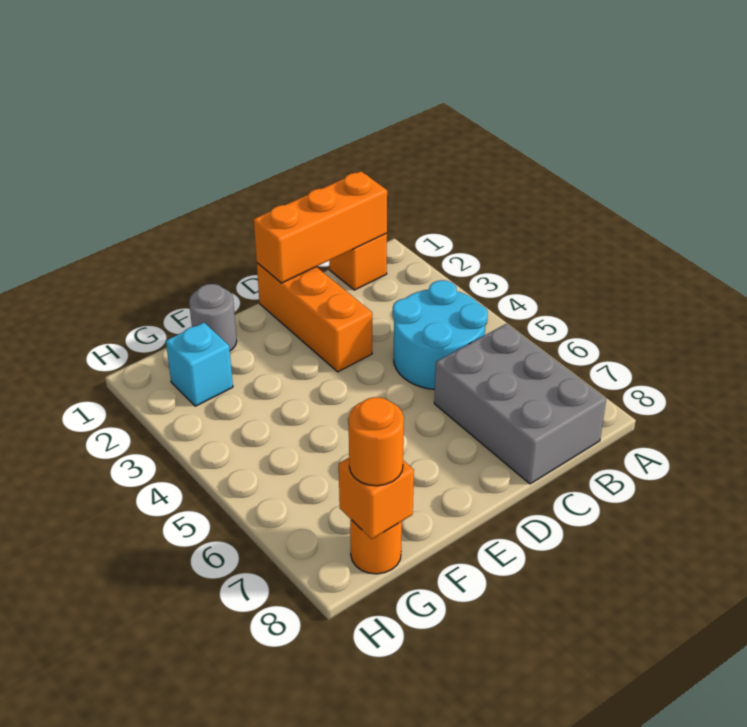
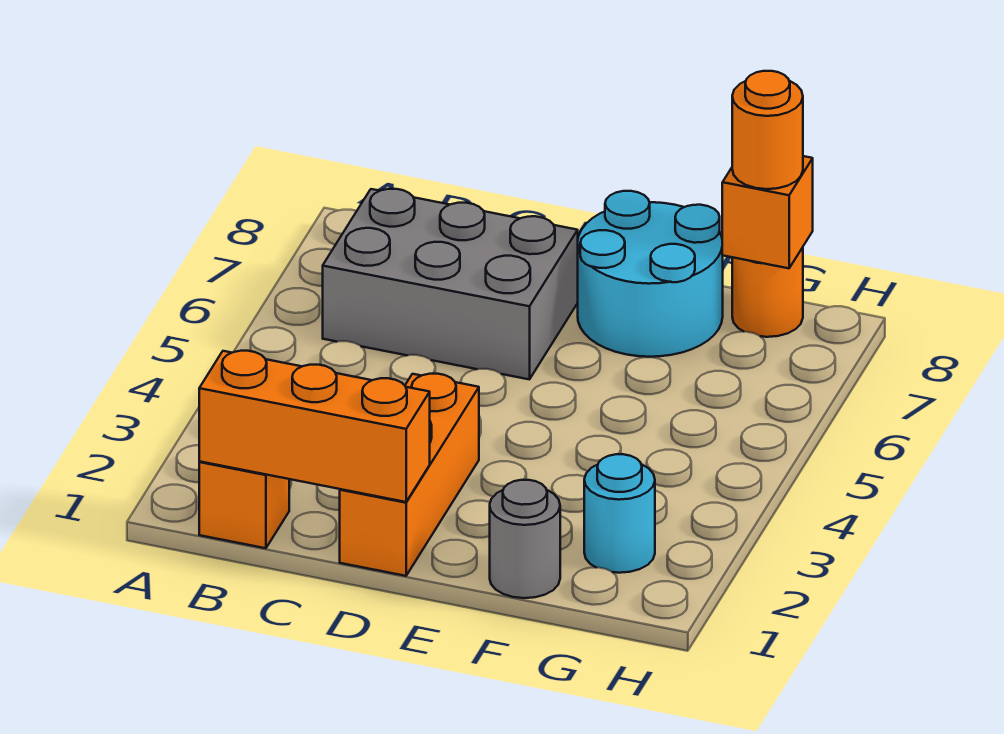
cyan 2x2 round brick [393,280,488,389] -> cyan 2x2 round brick moved to [578,191,723,357]
grey 2x3 brick [434,324,606,484] -> grey 2x3 brick turned to [323,189,578,379]
cyan 1x1 brick [166,323,233,406] -> cyan 1x1 round brick [584,454,655,573]

